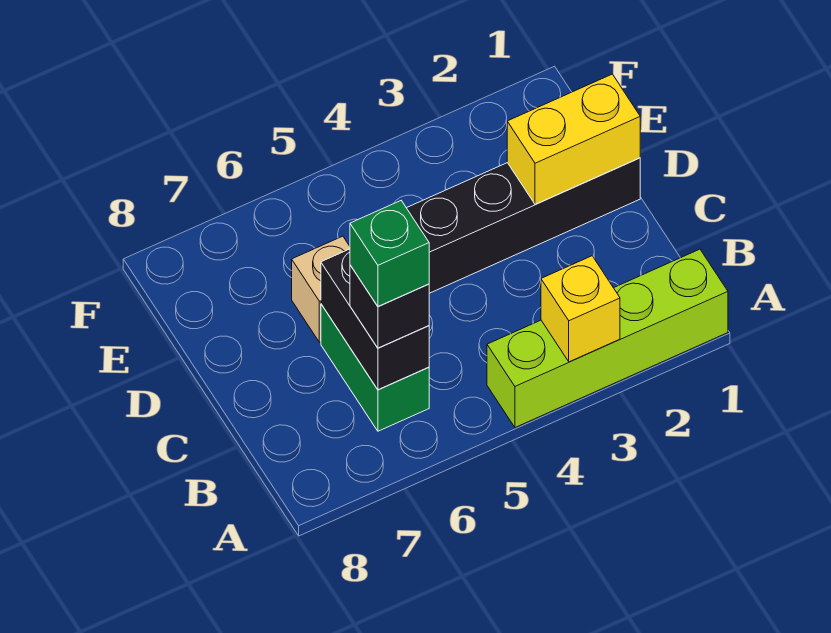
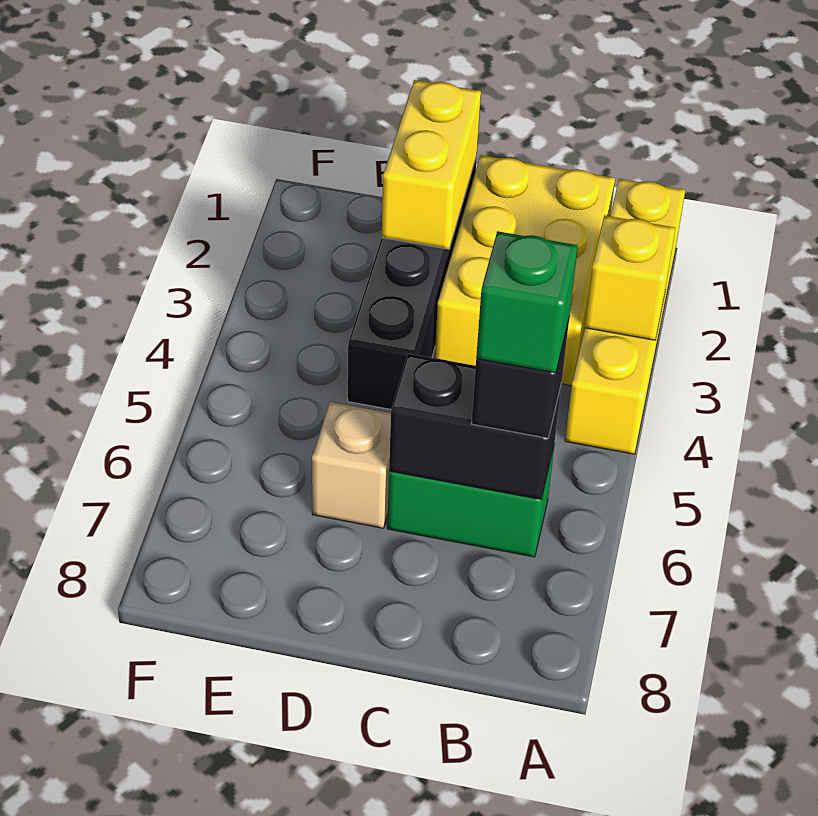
lime 1x4 brick [487,249,728,428] -> yellow 1x4 brick [565,179,685,454]
none -> yellow 2x3 brick [435,155,615,386]

